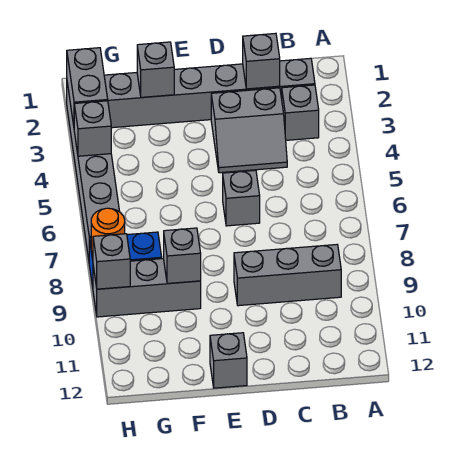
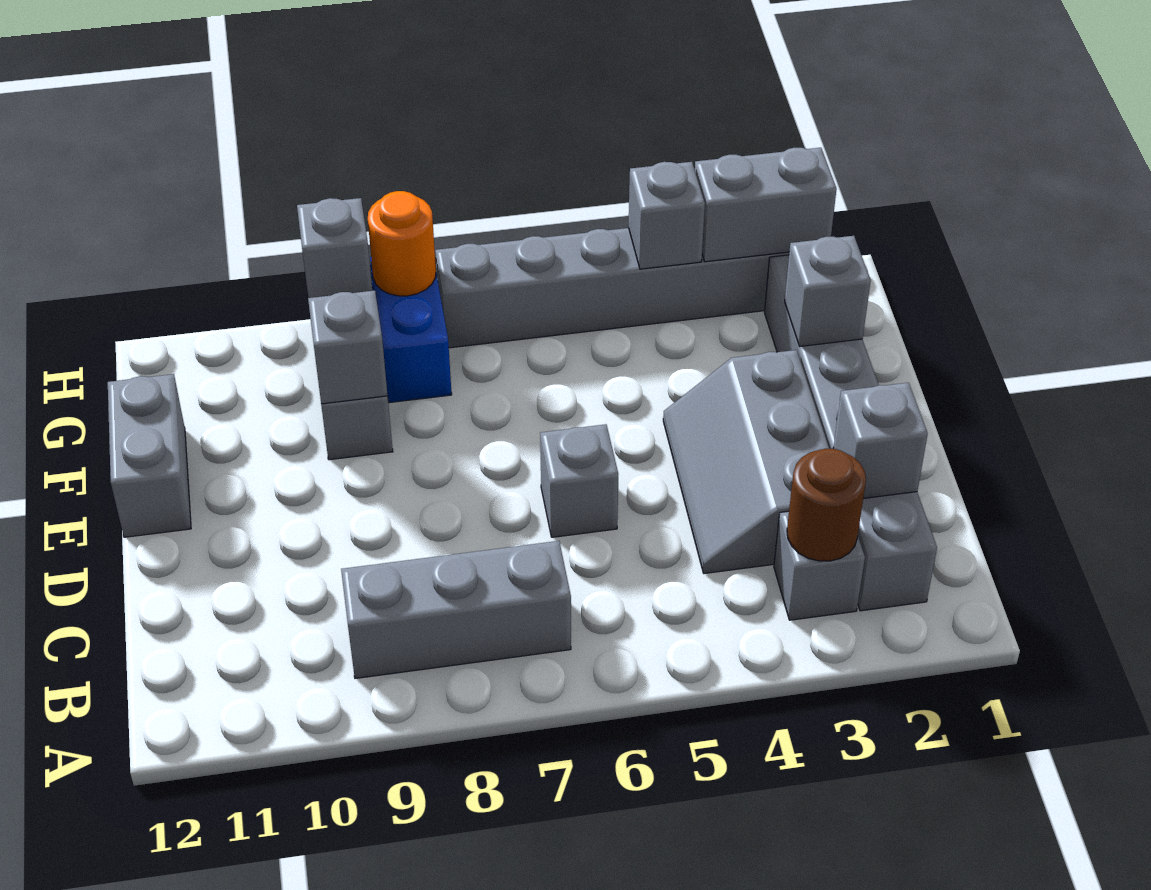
none -> brown 1x1 round brick [787,449,866,561]
grey 1x3 brick [234,245,341,306] -> grey 1x3 brick turned to [341,541,571,678]
grey 2x2 slope [211,88,287,173] -> grey 2x3 slope [663,350,829,574]
grey 1x1 brick [210,333,247,388] -> grey 1x2 brick [108,374,191,537]

